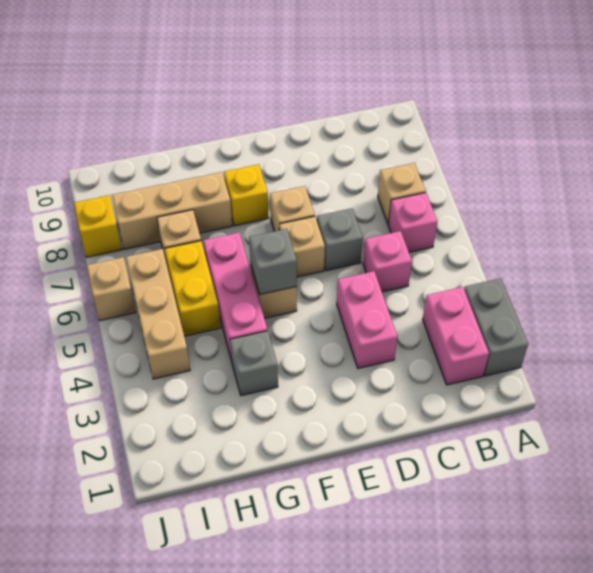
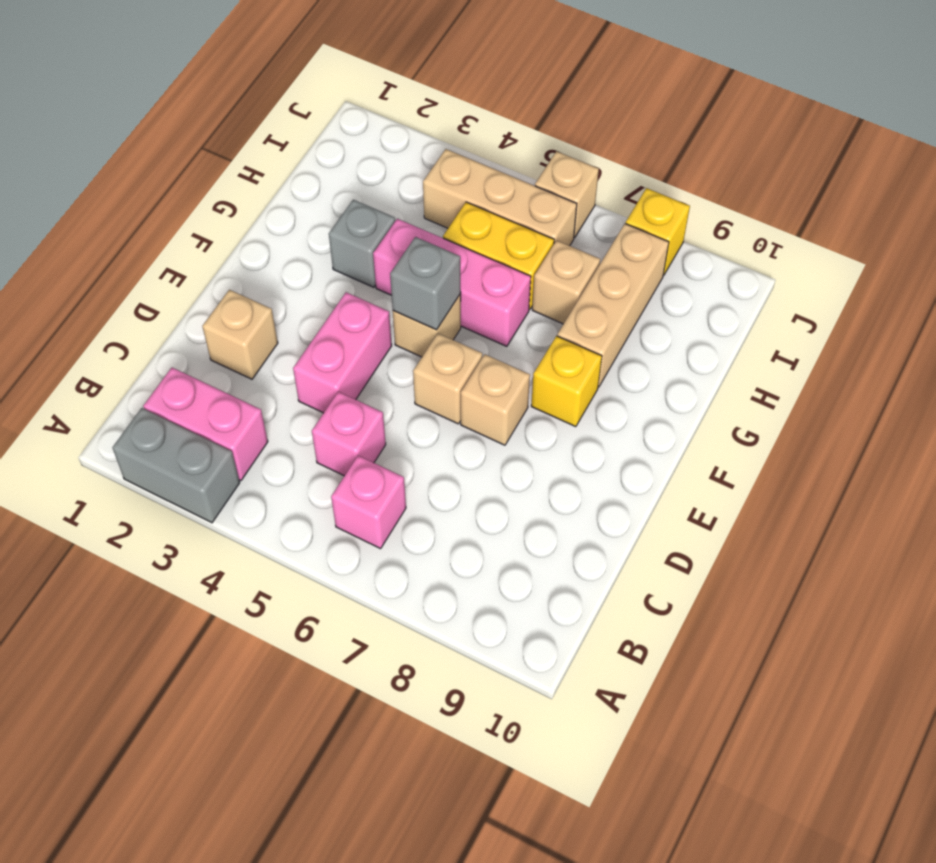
tan 1x1 brick [378,163,426,224] -> tan 1x1 brick moved to [202,290,278,379]
pink 1x2 brick [337,271,397,368] -> pink 1x2 brick turned to [293,292,392,413]
grey 1x1 brick [317,208,363,271] -> none

